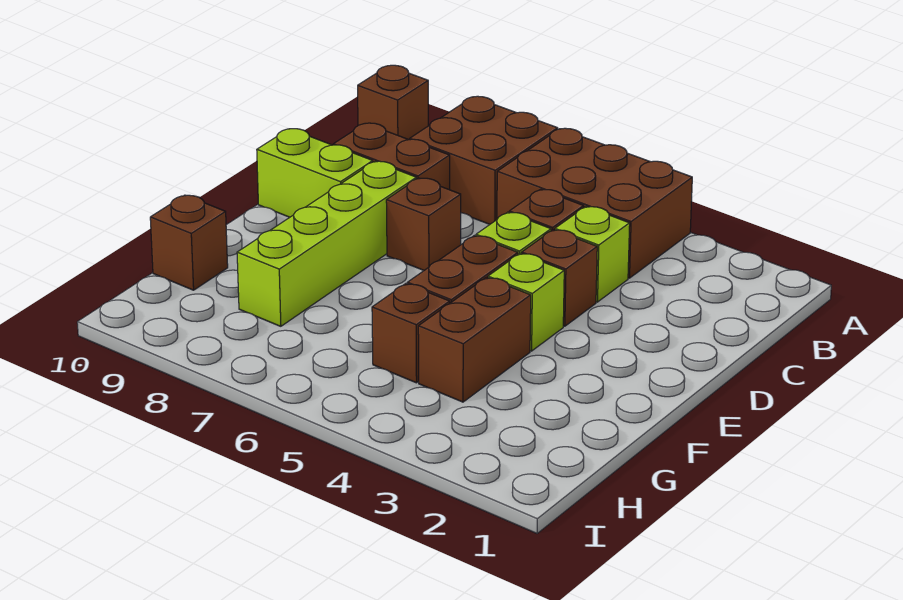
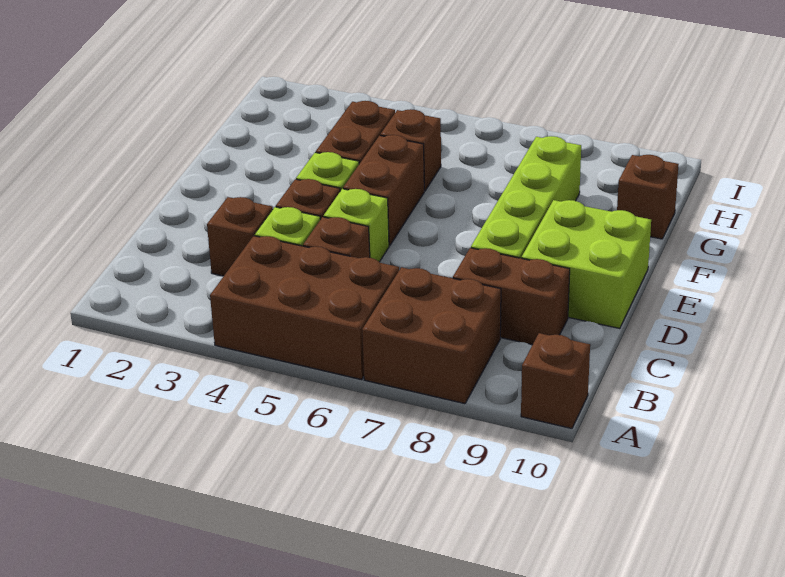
brown 1x1 brick [386,178,461,270] -> brown 1x1 brick moved to [207,197,273,276]
lime 1x2 brick [257,129,373,217] -> lime 2x2 brick [522,200,651,329]

